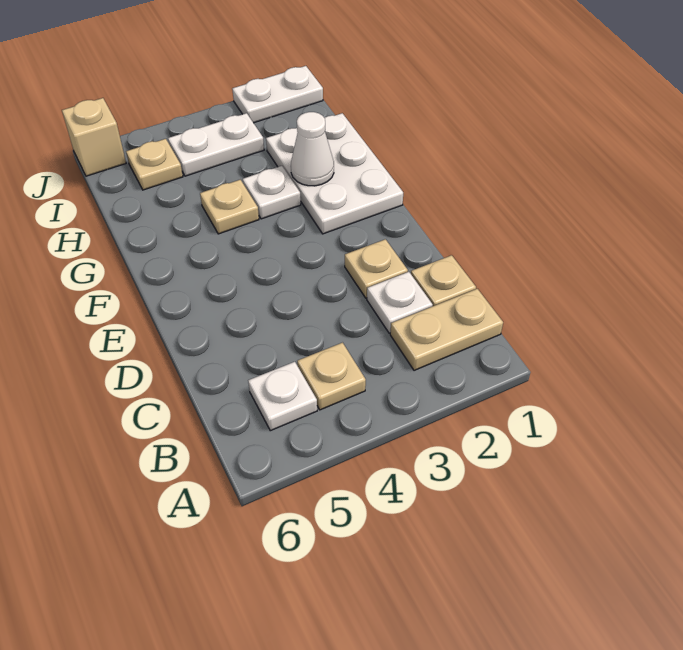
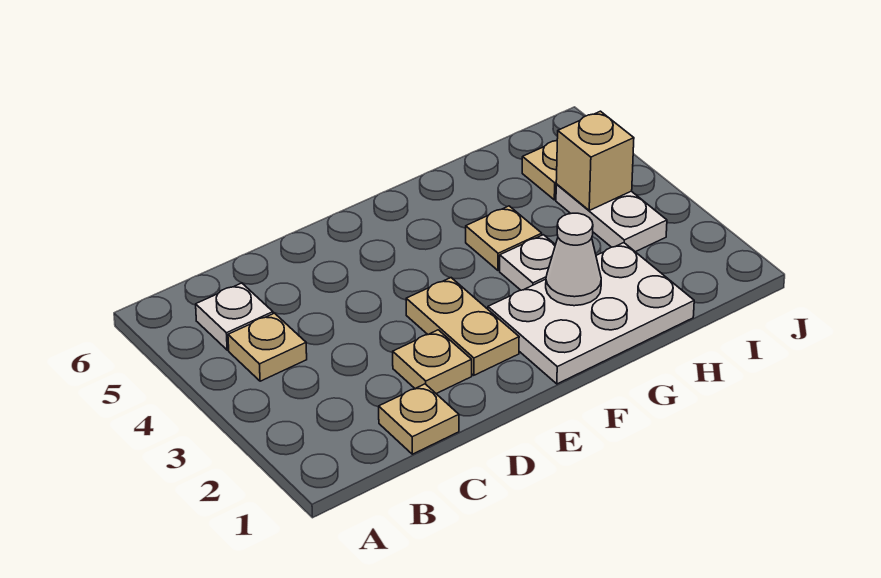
tan 1x2 plate [390,289,503,370] -> tan 1x2 plate moved to [406,278,519,375]
white 1x1 plate [367,272,433,333] -> none
white 1x2 plate [232,66,323,123] -> none
tan 1x1 brick [62,98,126,176] -> tan 1x1 brick moved to [556,111,634,210]

